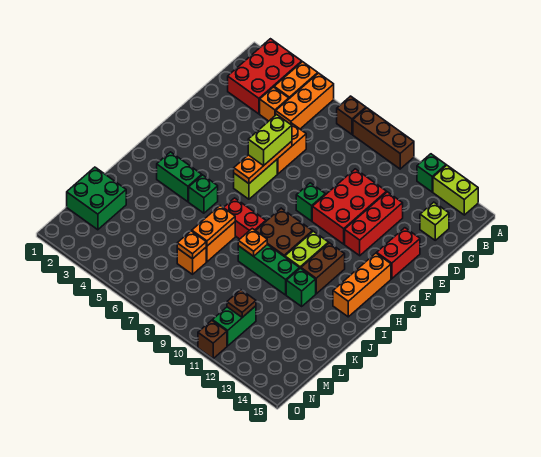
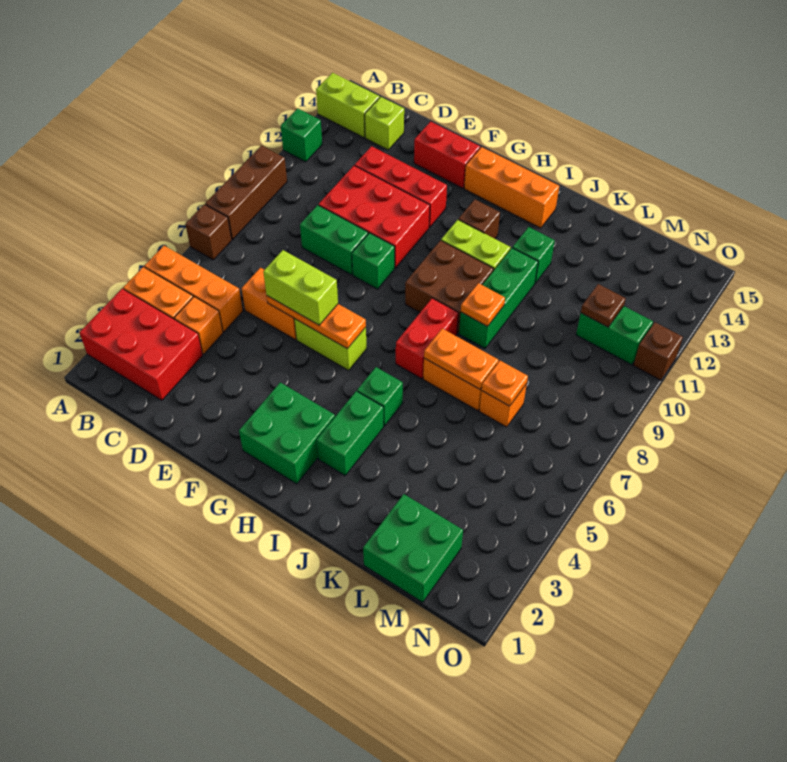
lime 1x2 brick [433,165,478,215] -> lime 1x2 brick turned to [316,73,380,138]
none -> green 1x2 brick [300,205,368,275]
none -> green 2x2 brick [239,383,335,484]
brown 1x2 brick [301,243,345,294] -> brown 1x1 brick [458,199,500,239]

